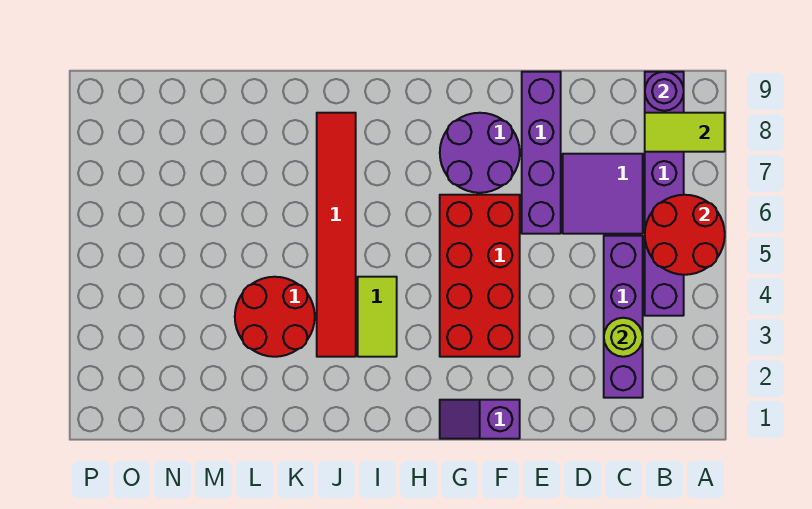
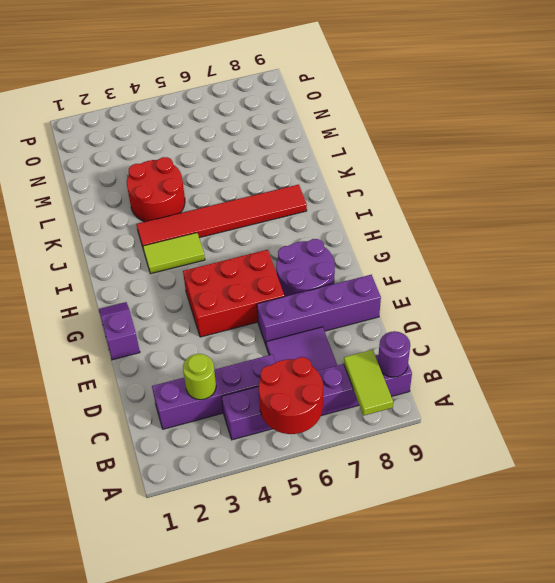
red 2x4 brick [440,195,520,357] -> red 2x3 brick [183,250,284,337]

